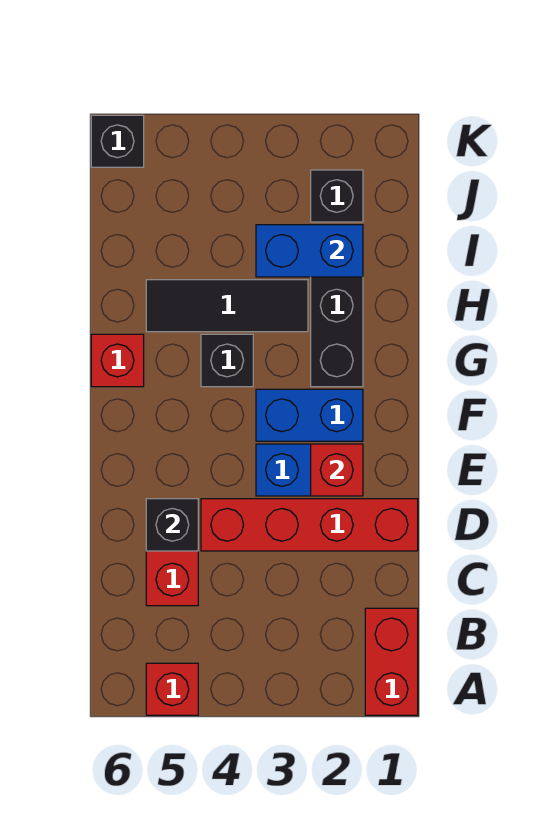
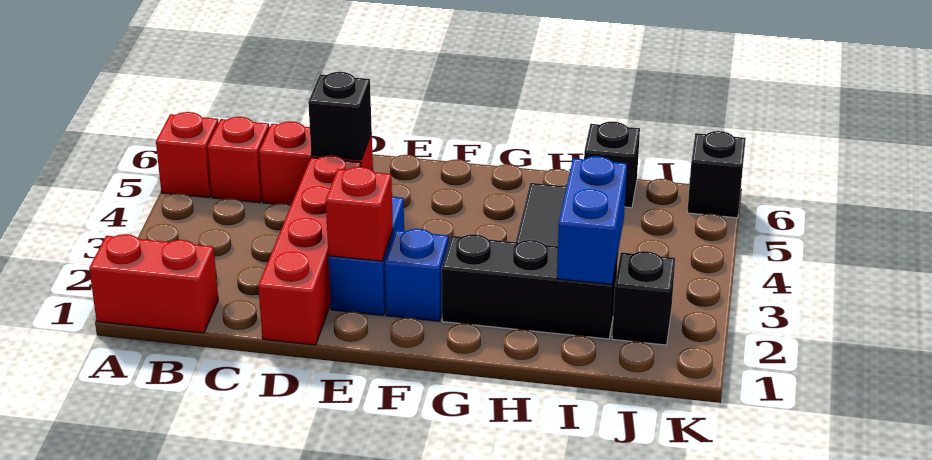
blue 1x2 brick [256,389,363,441] -> blue 1x1 brick [385,229,449,321]
black 1x1 brick [201,334,253,387] -> black 1x1 brick moved to [584,121,640,208]
red 1x1 brick [91,334,144,387] -> red 1x1 brick moved to [207,117,269,203]

